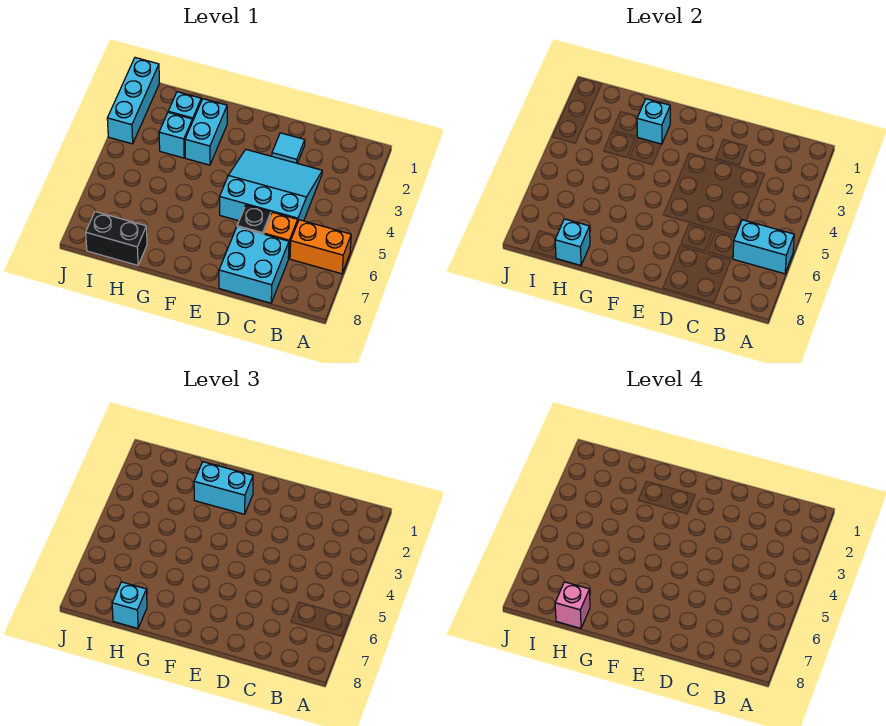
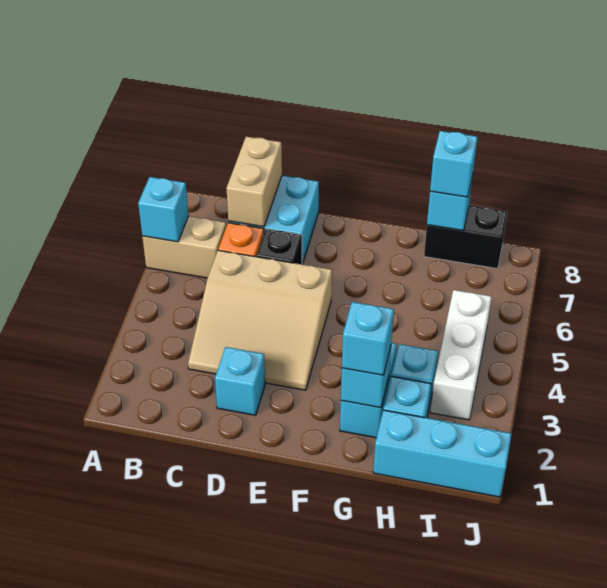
orange 1x2 brick [290,220,351,274] -> tan 1x2 brick [142,216,226,278]
cyan 1x2 brick [733,220,794,274] -> cyan 1x1 brick [138,177,189,242]
cyan 3x3 slope [220,150,322,221] -> tan 3x3 slope [188,250,332,390]
none -> tan 1x2 brick [226,137,282,227]
cyan 1x1 tile [272,133,305,163] -> cyan 1x1 brick [215,347,265,415]
cyan 1x2 brick [194,462,253,514] -> cyan 1x1 brick [342,302,394,375]
pink 1x1 brick [555,582,590,628] -> none
none -> white 1x3 brick [430,290,491,420]
cyan 1x3 brick [107,58,159,144] -> cyan 1x3 brick turned to [373,410,512,497]

